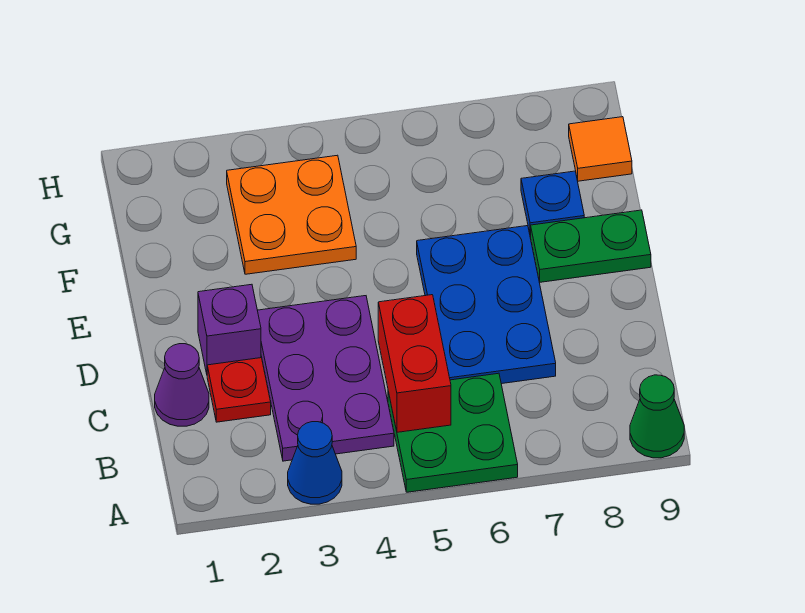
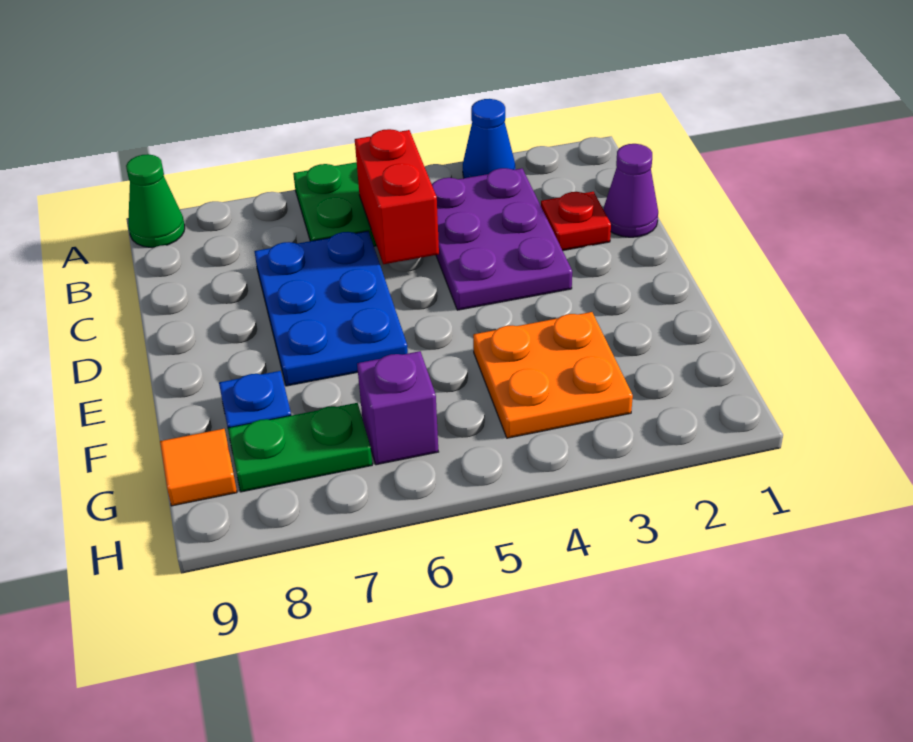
purple 1x1 brick [198,284,261,374] -> purple 1x1 brick moved to [357,351,438,465]
green 1x2 plate [531,210,651,282] -> green 1x2 plate moved to [228,403,372,492]

